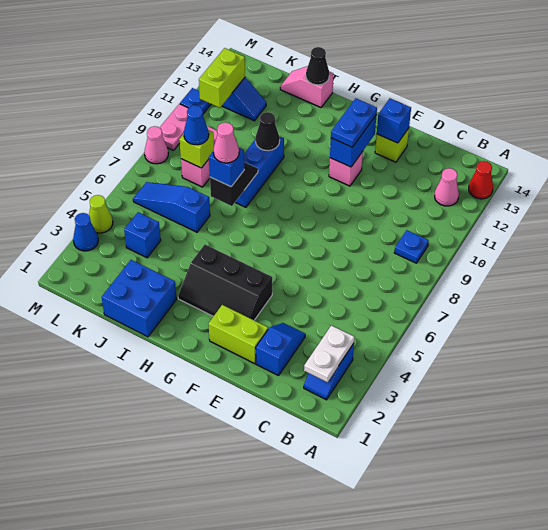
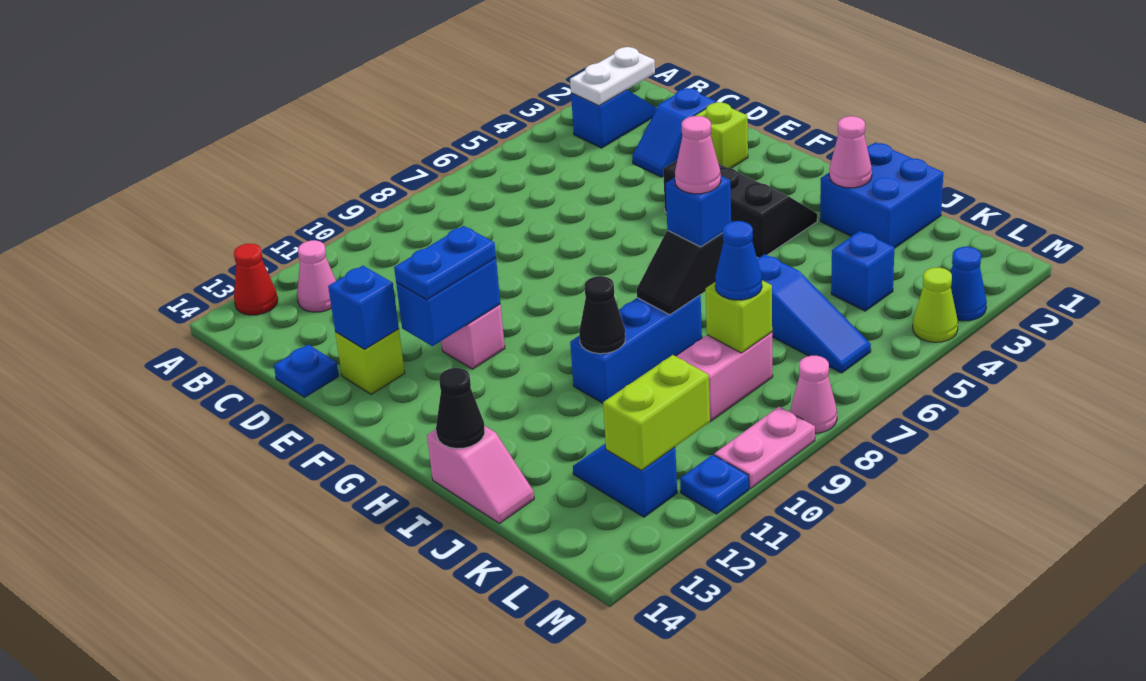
blue 1x1 plate [394,230,429,263] -> blue 1x1 plate moved to [274,345,339,397]
lime 1x2 brick [209,305,268,364] -> lime 1x1 brick [695,102,748,168]
none -> pink 1x1 cone [829,116,872,188]

